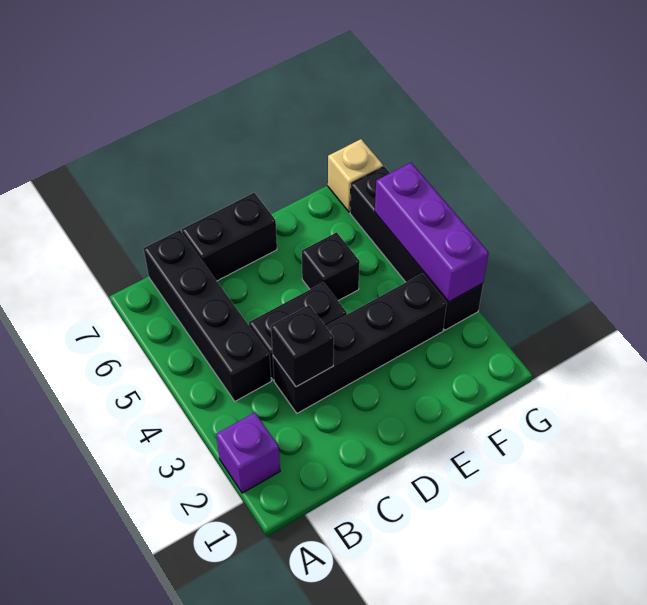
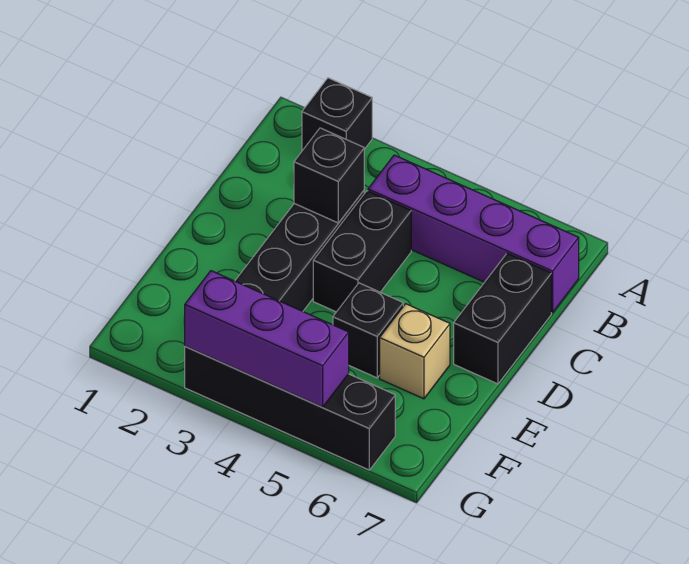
purple 1x1 brick [216,412,280,493] -> black 1x1 brick [302,78,372,151]
black 1x4 brick [143,230,271,401] -> purple 1x4 brick [368,155,579,313]
tan 1x1 brick [328,139,383,212] -> tan 1x1 brick moved to [380,304,450,399]

